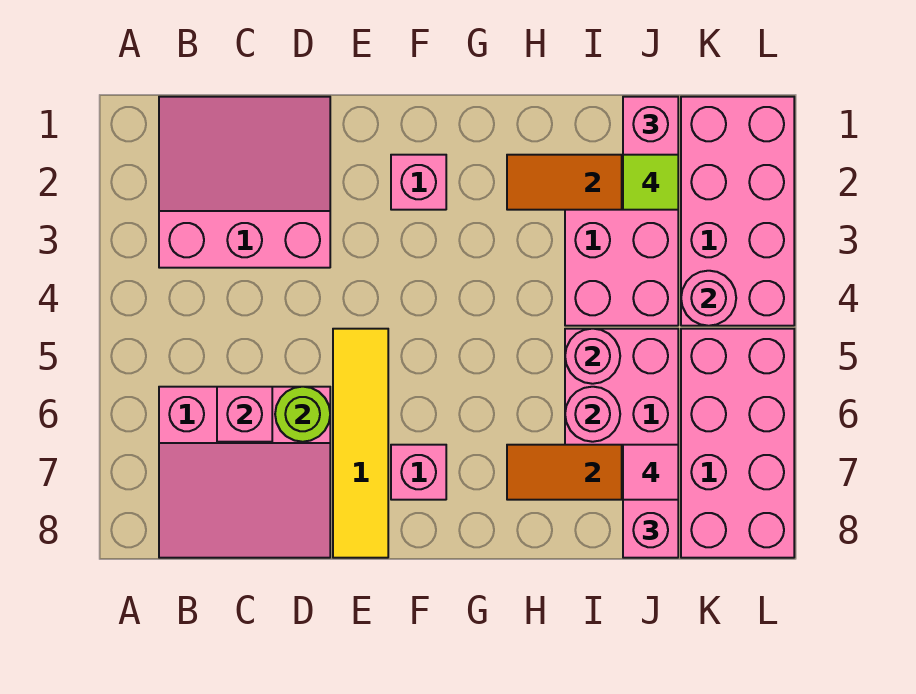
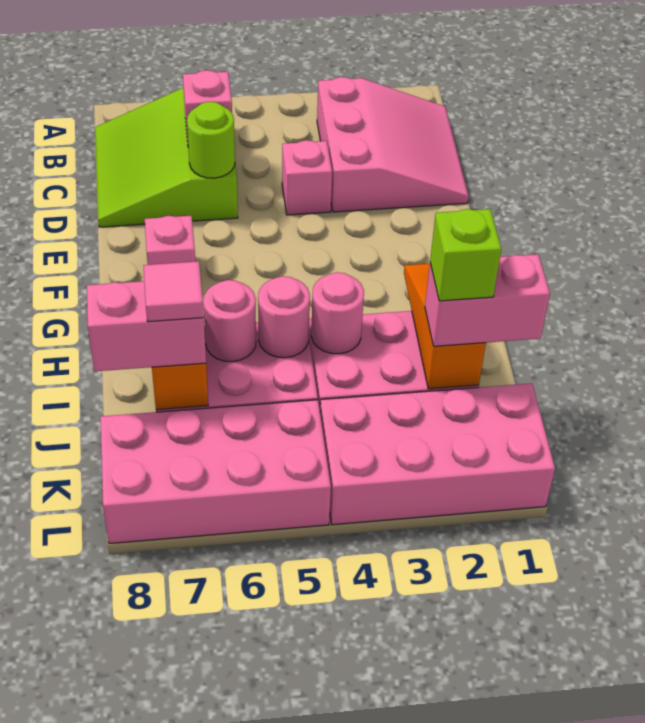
pink 3x3 slope [159,387,330,558] -> lime 3x3 slope [95,88,238,227]
yellow 1x4 tile [333,329,388,558] -> none
pink 1x1 brick [391,155,446,210] -> pink 1x1 brick moved to [282,140,332,215]
lime 1x1 tile [623,155,678,210] -> lime 1x1 brick [430,209,501,301]
pink 1x1 round brick [681,271,736,326] -> pink 1x1 round brick moved to [311,272,364,354]

